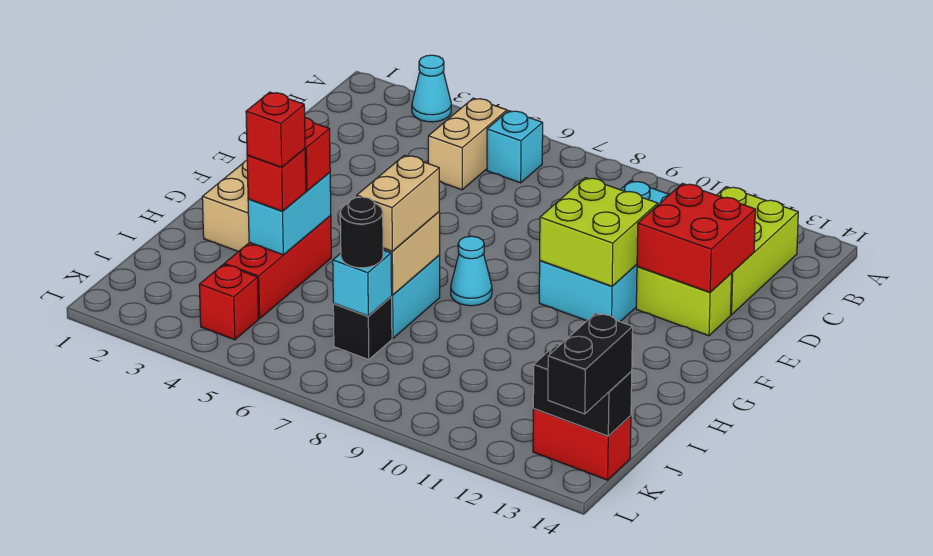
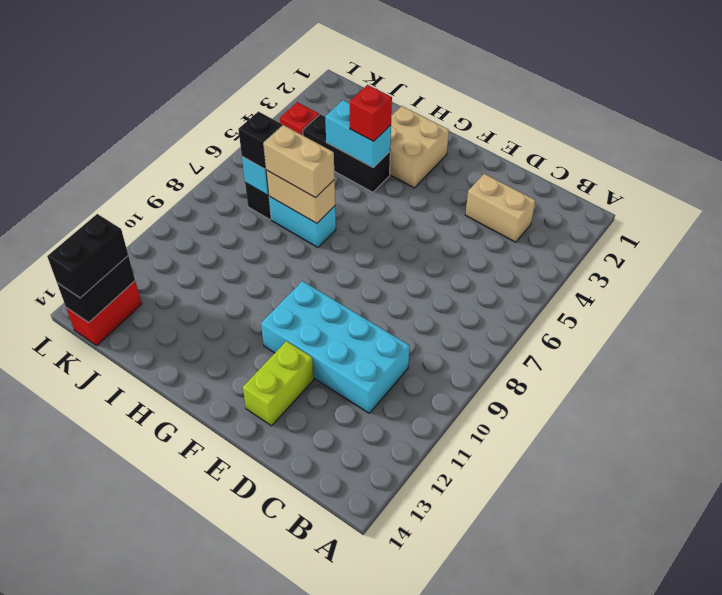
cyan 1x1 cone [412,55,451,122] -> none
tan 1x2 brick [428,98,507,190] -> tan 1x2 brick moved to [465,174,536,242]
cyan 1x1 brick [487,111,543,183] -> none
lime 2x3 brick [717,187,798,315] -> none
red 2x2 brick [637,183,755,292] -> none
lime 2x2 brick [540,178,658,286] -> none
cyan 1x1 cone [451,236,492,306] -> none
red 1x3 brick [224,215,331,319] -> black 1x3 brick [303,114,390,192]
red 1x1 brick [247,149,306,211] -> none
red 1x1 brick [246,92,305,167] -> none
black 1x1 round brick [340,197,383,268] -> black 1x1 brick [238,111,282,169]
black 1x2 brick [548,313,633,414] -> black 1x2 brick turned to [47,214,128,298]

